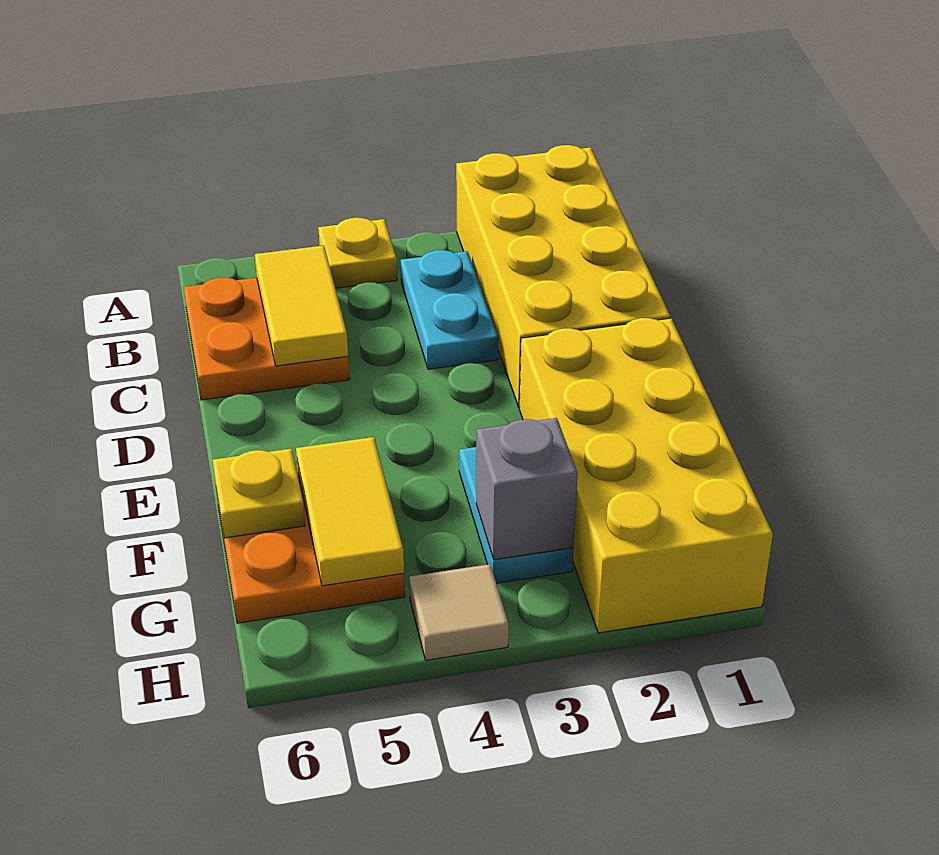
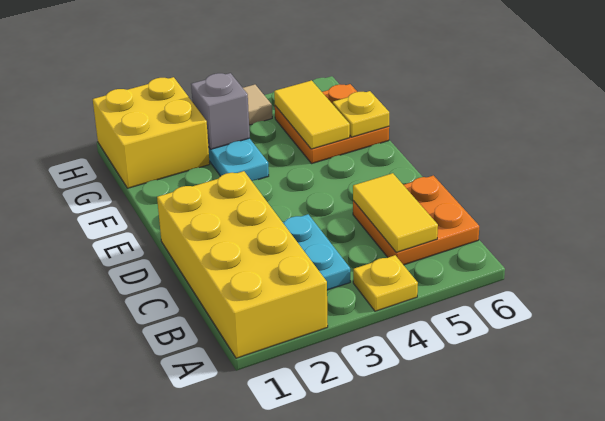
yellow 2x4 brick [519,318,773,633] -> yellow 2x2 brick [93,77,210,188]

